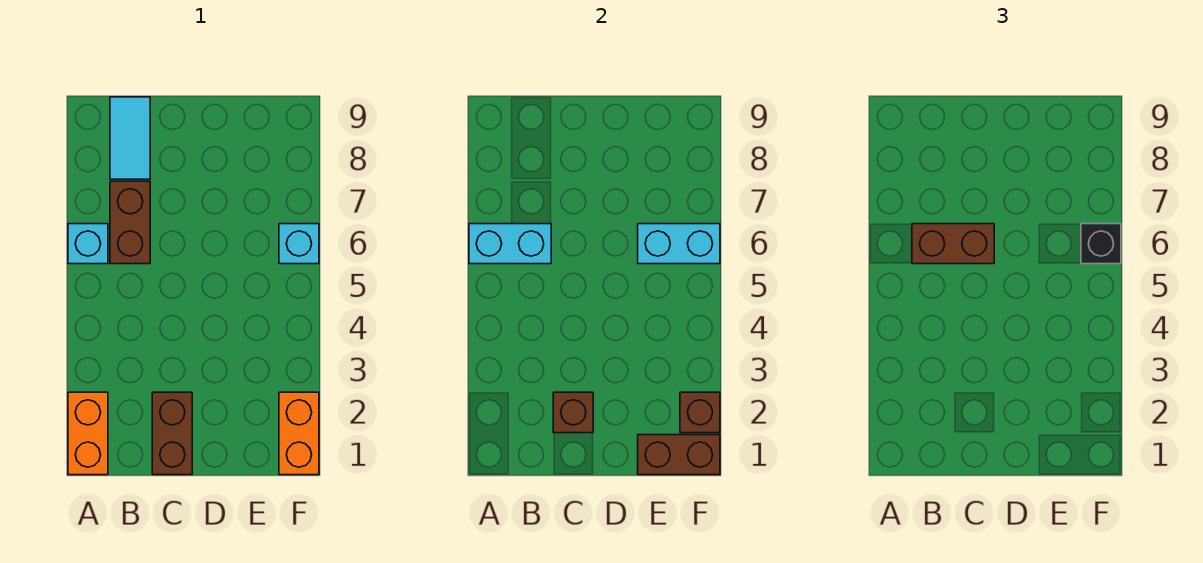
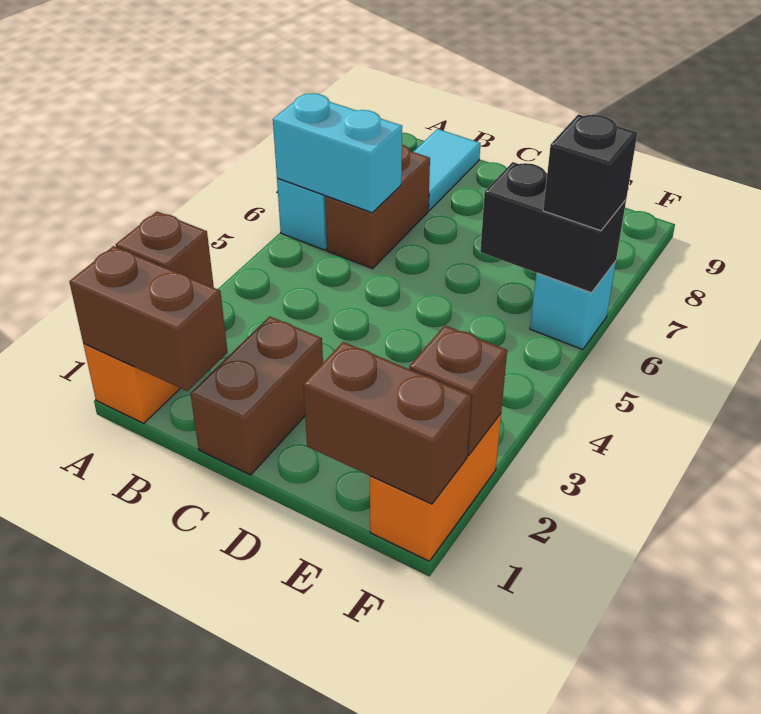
brown 1x2 brick [912,224,994,264] -> brown 1x2 brick moved to [69,246,228,391]
brown 1x1 brick [553,392,593,433] -> brown 1x1 brick moved to [116,212,214,287]
cyan 1x2 brick [638,224,720,264] -> black 1x2 brick [480,162,626,293]

